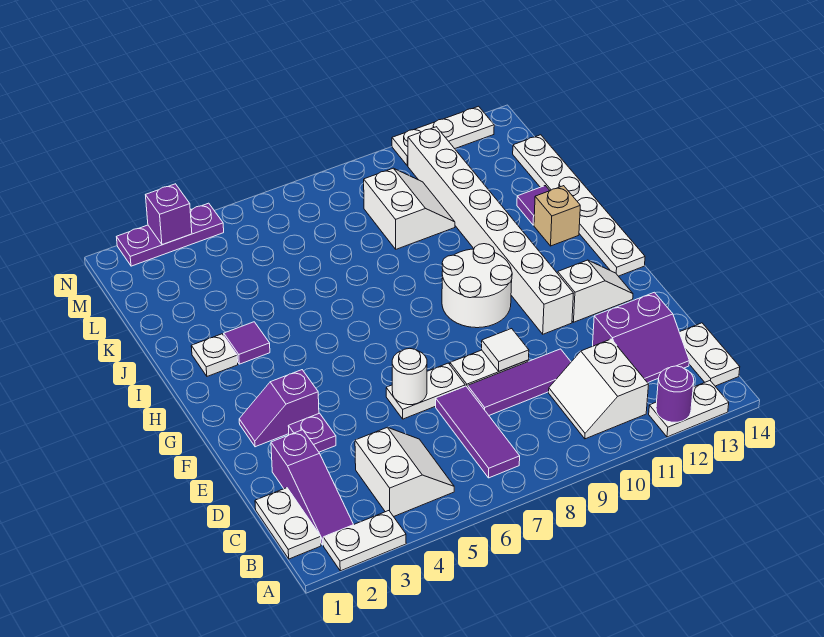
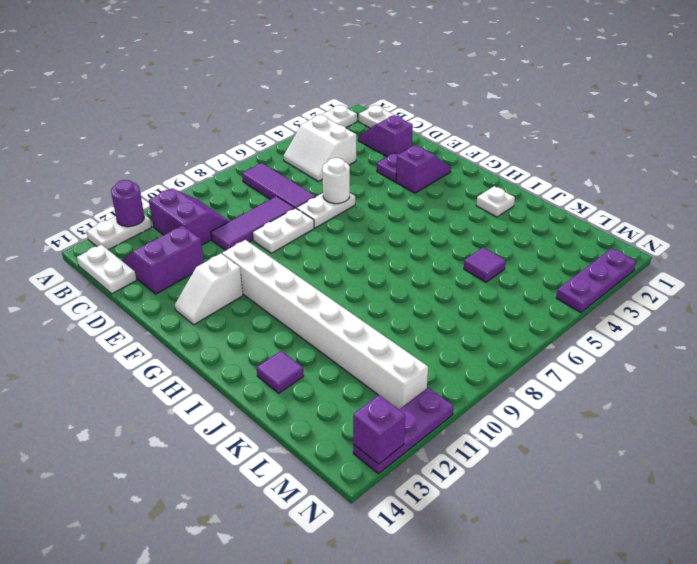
purple 1x3 slope [271,430,354,545] -> purple 1x2 slope [358,115,413,157]
white 2x2 slope [549,339,649,439] -> purple 2x2 slope [149,188,229,245]
white 1x1 tile [482,329,529,371] -> none
white 2x2 round brick [442,244,512,328] -> none
white 1x6 plate [513,135,645,276] -> none
purple 1x1 tile [224,322,270,364] -> purple 1x1 tile moved to [464,247,506,282]
tan 1x1 brick [534,186,580,246] -> none
white 2x2 slope [364,168,455,249] -> none
purple 1x1 brick [146,184,192,245] -> purple 1x1 brick moved to [353,395,405,464]
white 1x3 plate [392,106,494,166] -> purple 1x3 plate [353,388,454,474]

